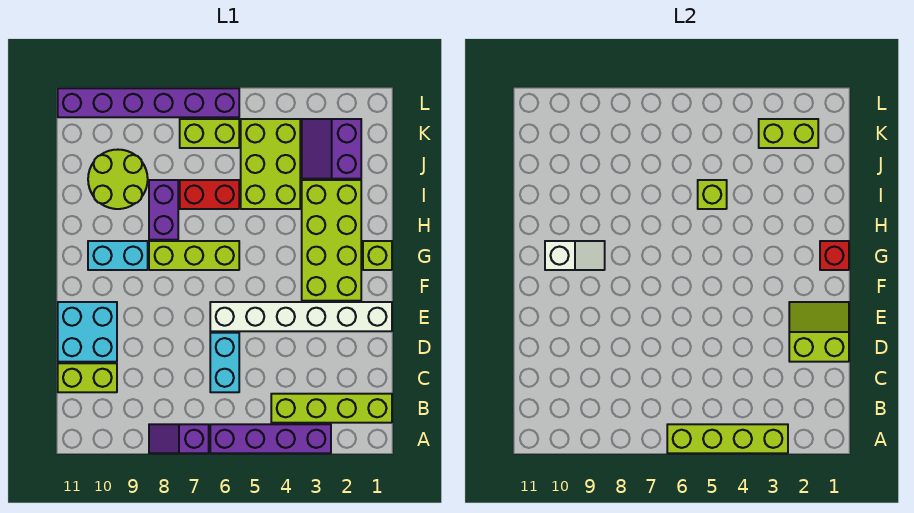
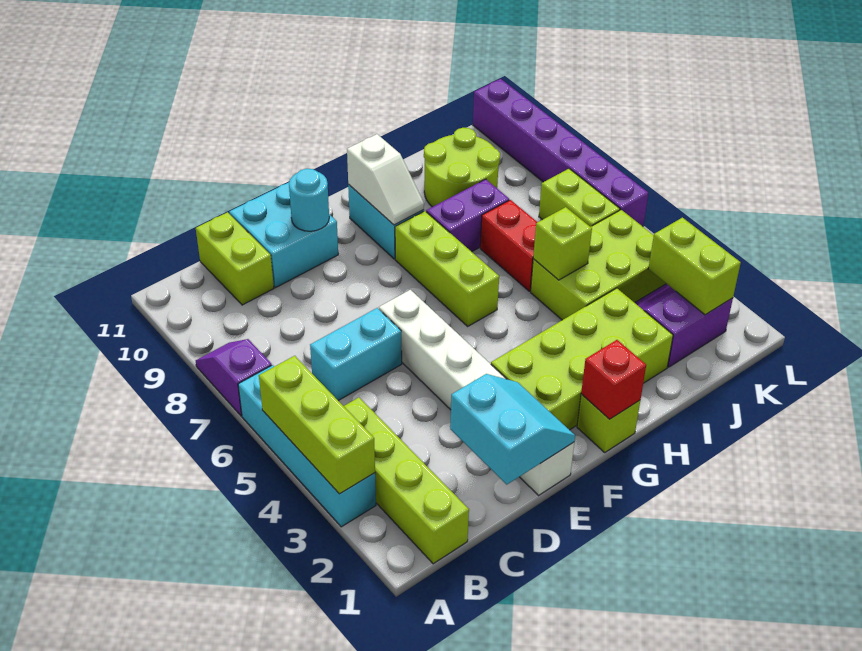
purple 1x4 brick [210,424,331,453] -> cyan 1x4 brick [238,365,376,527]
lime 1x4 brick [667,424,788,453] -> lime 1x3 brick [259,356,375,494]
lime 2x2 slope [789,302,849,362] -> cyan 2x2 slope [450,374,575,484]
none -> cyan 1x1 round brick [289,169,329,231]

